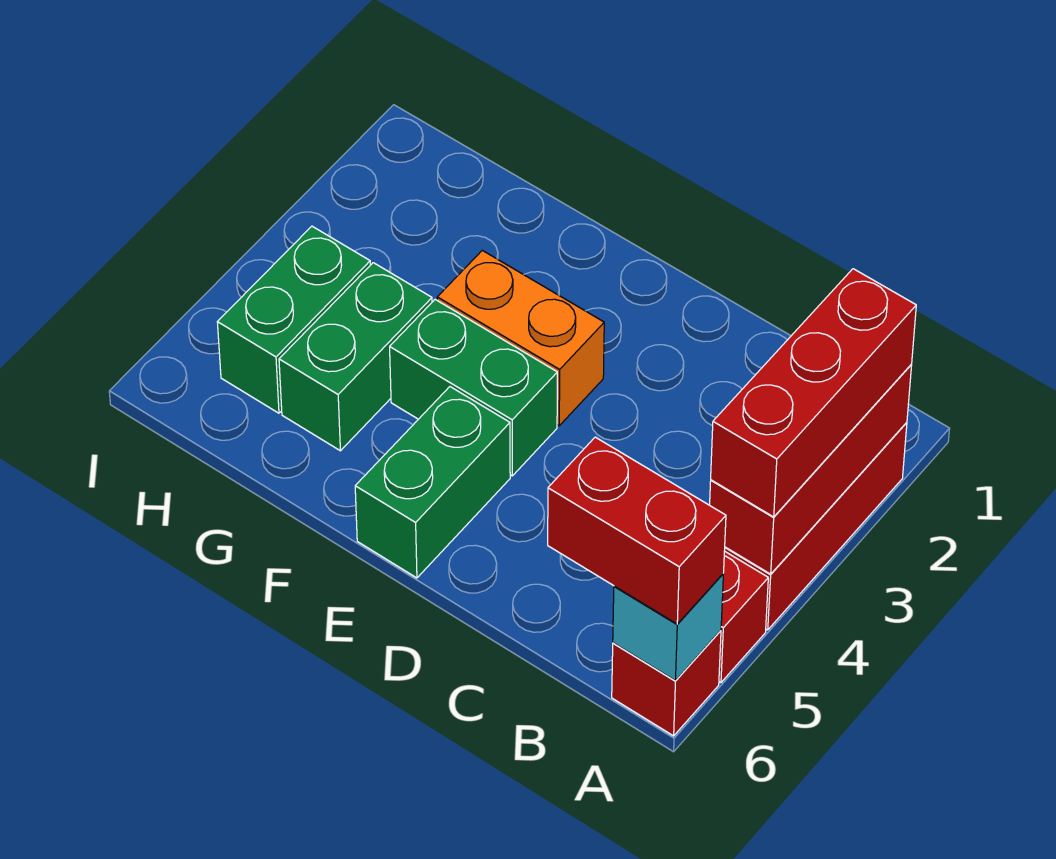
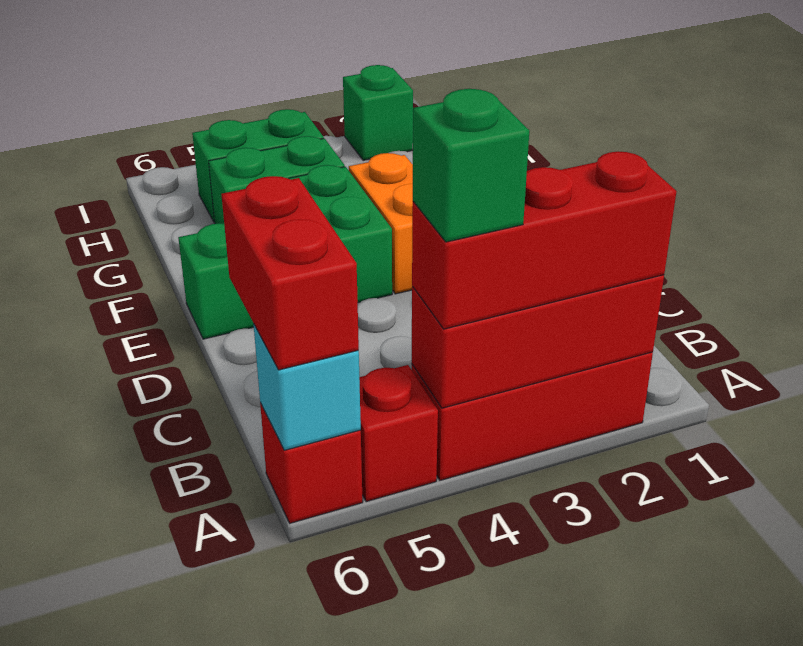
none -> green 1x1 brick [413,89,529,242]
none -> green 1x1 brick [343,65,413,160]

